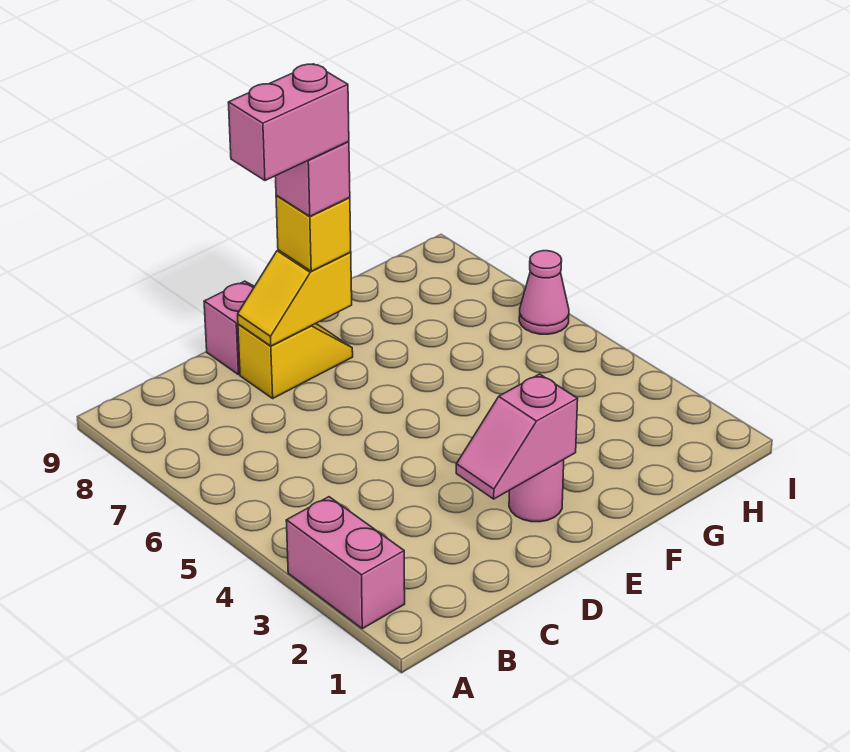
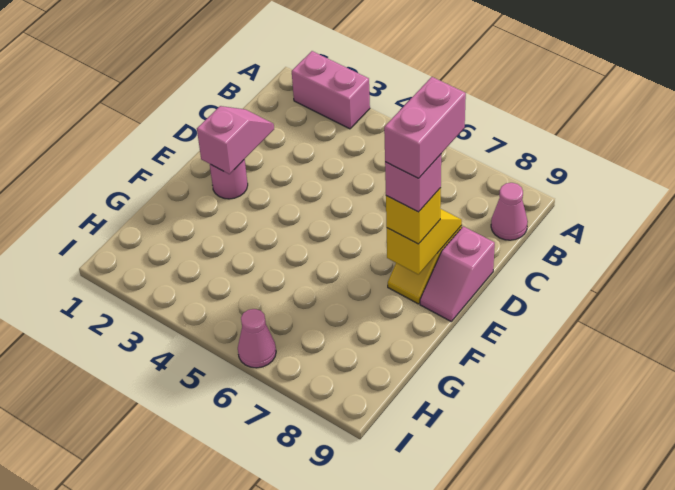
none -> pink 1x1 cone [491,183,528,240]

